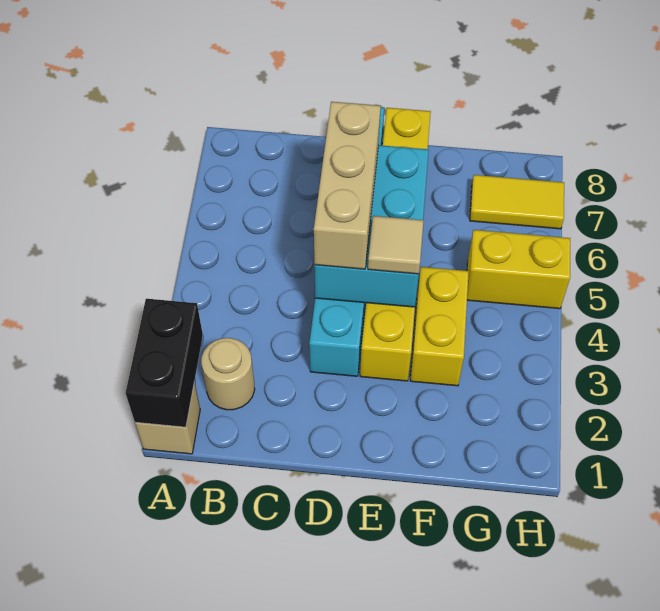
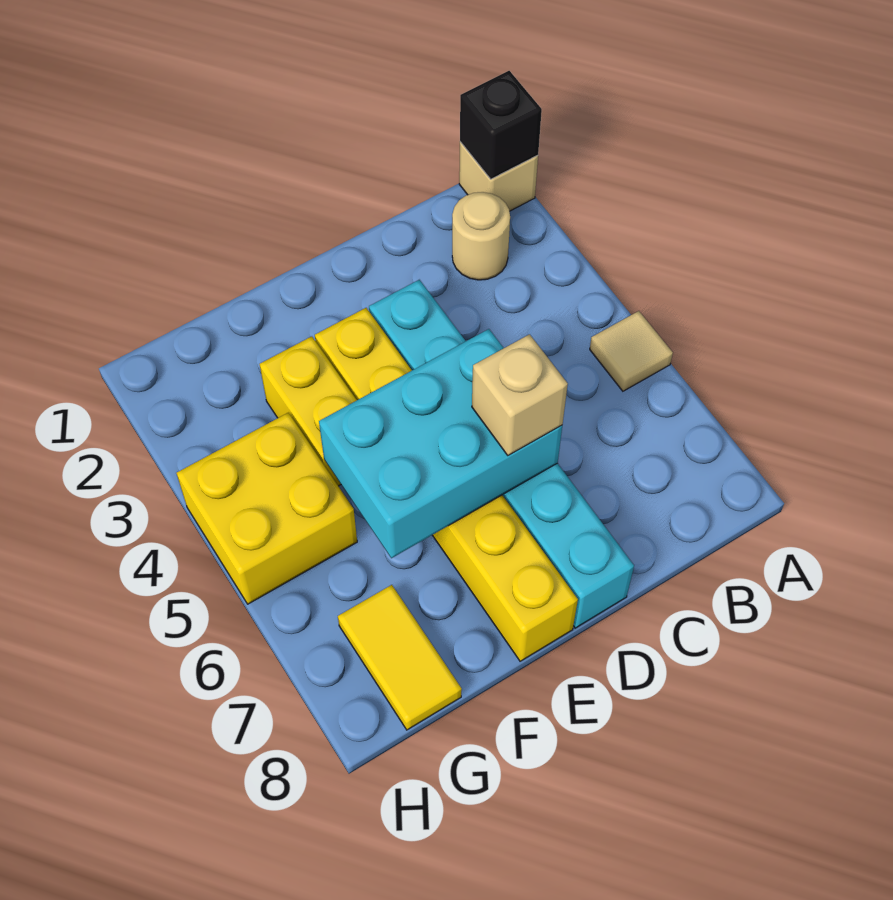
black 1x2 brick [126,299,203,427] -> black 1x1 brick [460,71,542,179]
cyan 2x3 brick [314,145,429,307] -> cyan 2x3 brick turned to [319,329,562,558]
tan 1x3 brick [314,102,381,269] -> tan 1x1 brick [472,334,568,456]
tan 1x1 tile [368,216,424,274] -> tan 1x1 tile moved to [590,311,673,391]
yellow 1x2 brick [467,230,570,309] -> yellow 2x2 brick [177,413,357,604]
yellow 1x2 tile [470,175,564,229] -> yellow 1x2 tile turned to [338,585,462,730]

